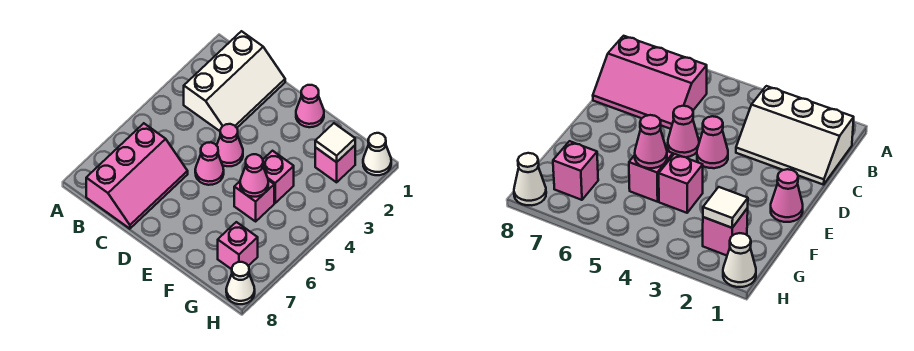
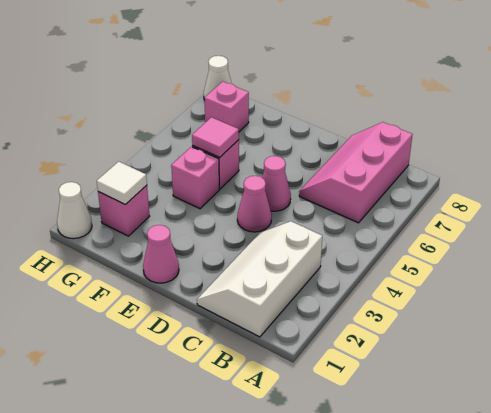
pink 1x1 cone [240,154,268,197] -> pink 1x1 tile [192,117,239,157]

